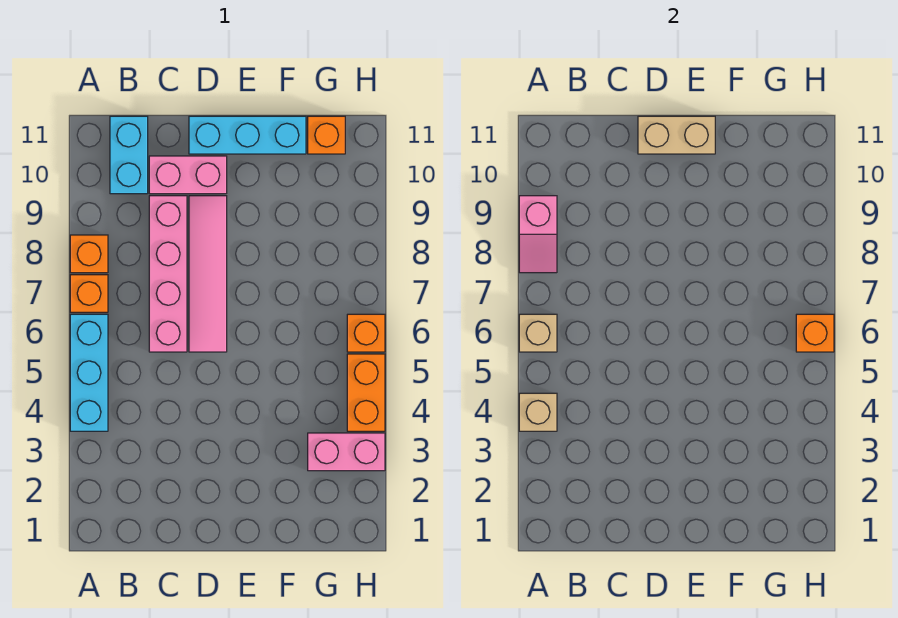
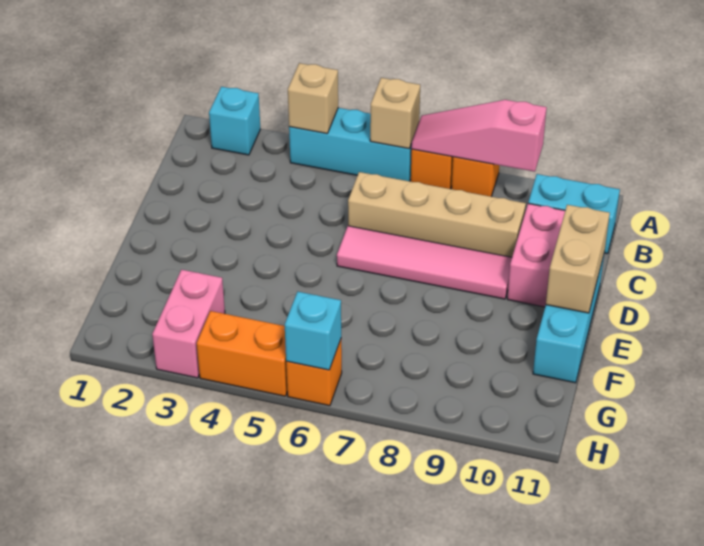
none -> cyan 1x1 brick [209,87,260,155]
pink 1x2 slope [519,196,557,273] -> pink 1x3 slope [412,100,547,172]
pink 1x4 brick [149,196,187,352] -> tan 1x4 brick [348,172,526,257]
orange 1x1 brick [308,116,345,154] -> none
orange 1x1 brick [796,314,834,352] -> cyan 1x1 brick [285,292,341,370]

